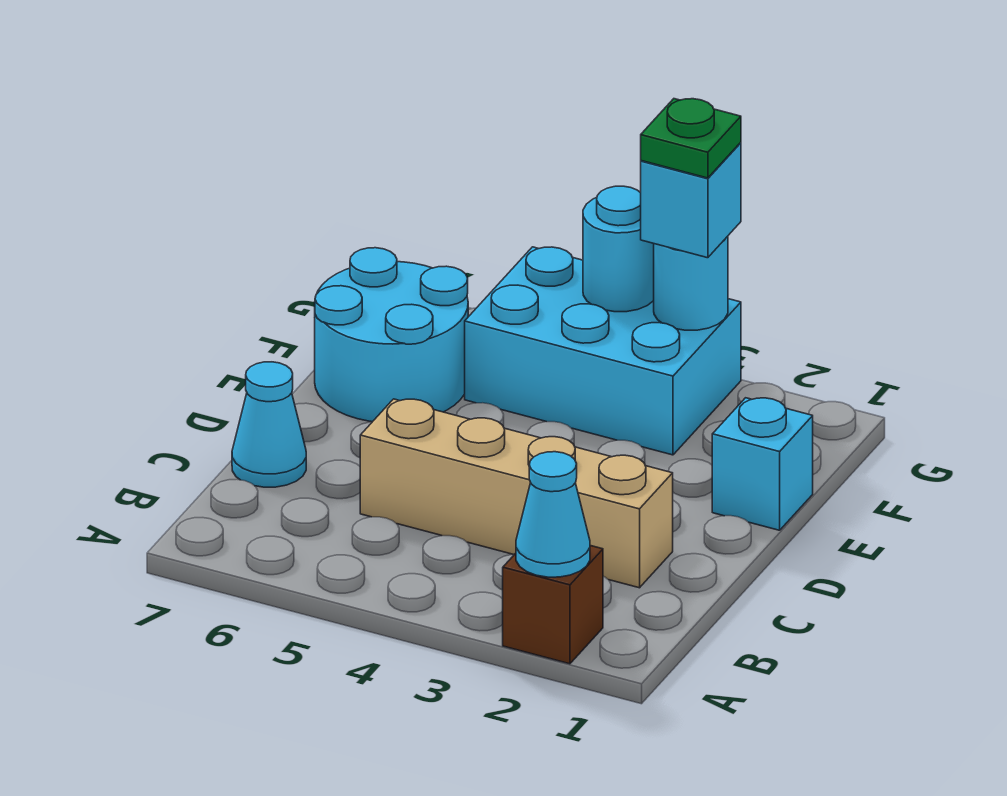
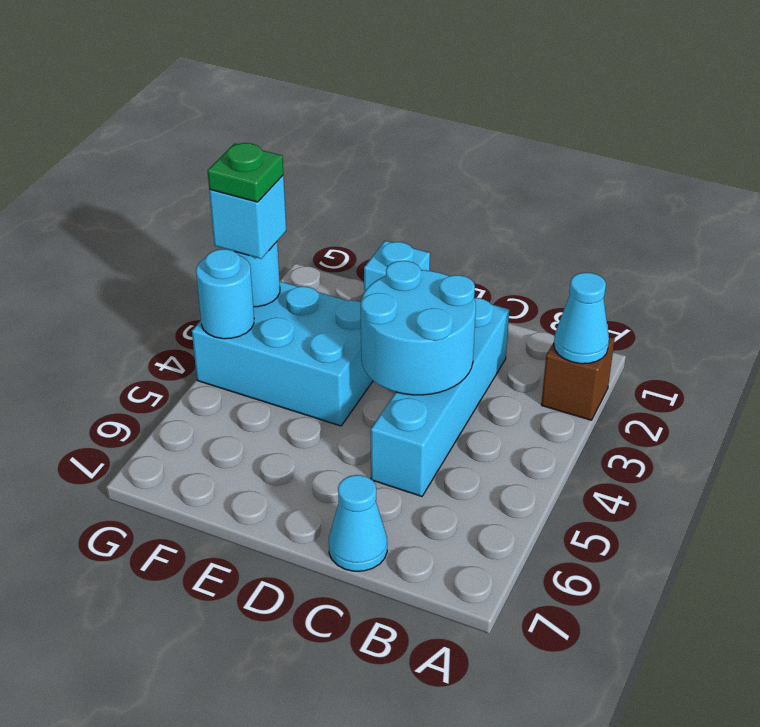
tan 1x4 brick [360,399,673,588] -> cyan 1x4 brick [371,298,509,496]
cyan 2x2 round brick [315,248,468,422] -> cyan 2x2 round brick moved to [361,261,476,395]
cyan 2x3 brick [465,247,741,455] -> cyan 2x3 brick turned to [192,281,373,426]

